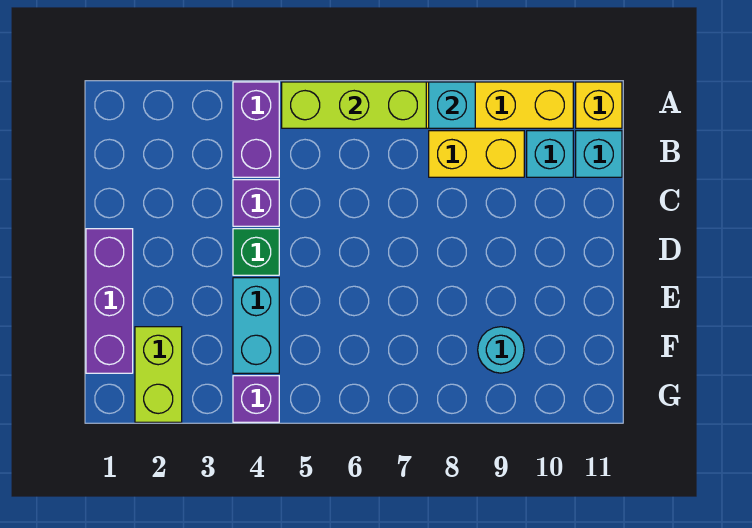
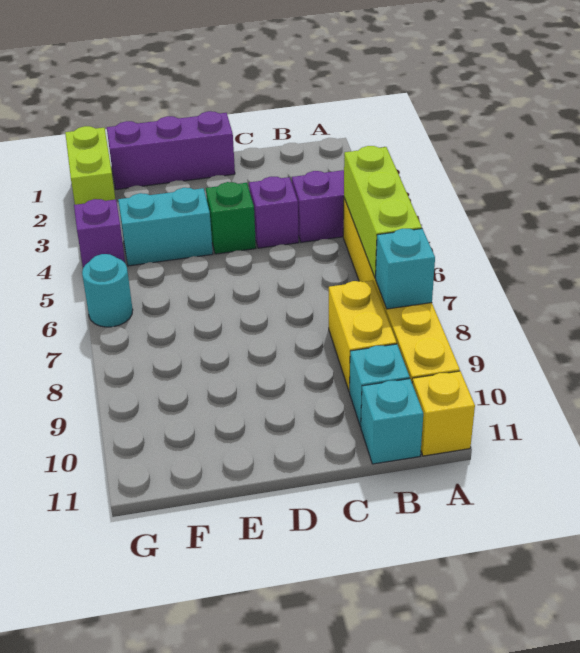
lime 1x2 brick [135,327,182,422] -> lime 1x2 brick turned to [65,126,115,205]
cyan 1x1 round brick [478,327,524,373] -> cyan 1x1 round brick moved to [82,254,133,327]

